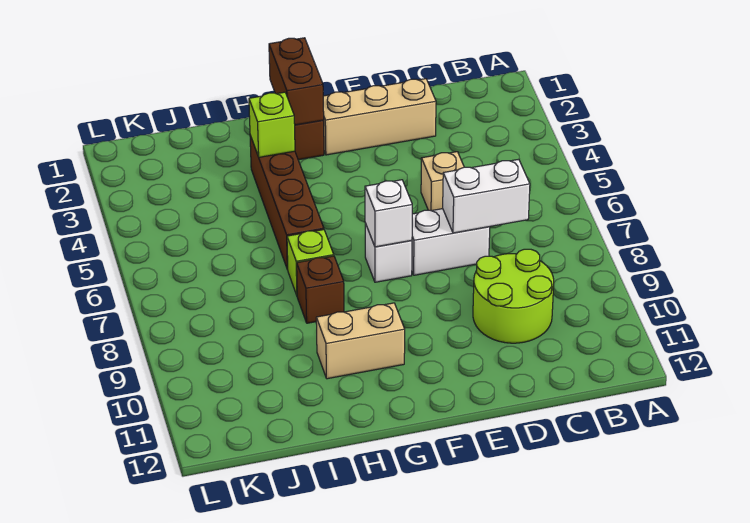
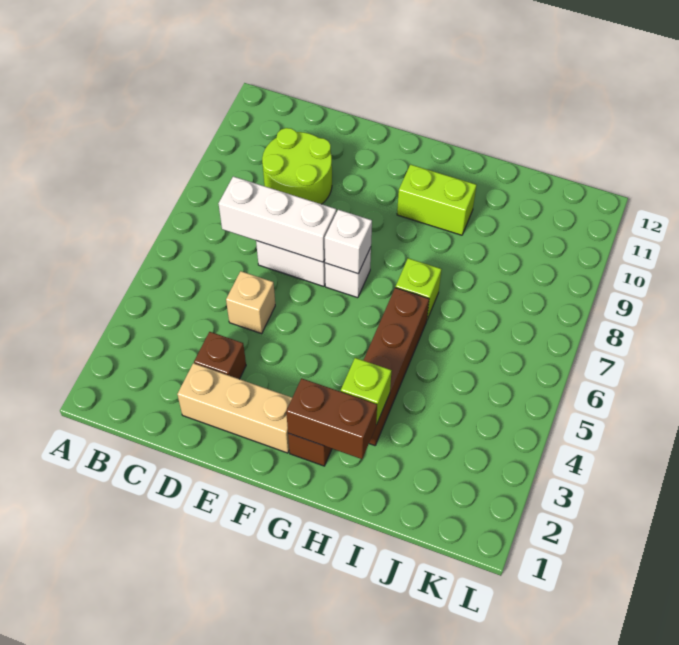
white 1x2 brick [443,159,530,233] -> white 1x3 brick [219,176,336,262]
brown 1x2 brick [269,38,324,125] -> brown 1x2 brick turned to [286,378,377,459]
tan 1x2 brick [316,303,405,379] -> lime 1x2 brick [397,164,476,235]
brown 1x1 brick [297,256,344,323] -> brown 1x1 brick moved to [194,332,246,379]

